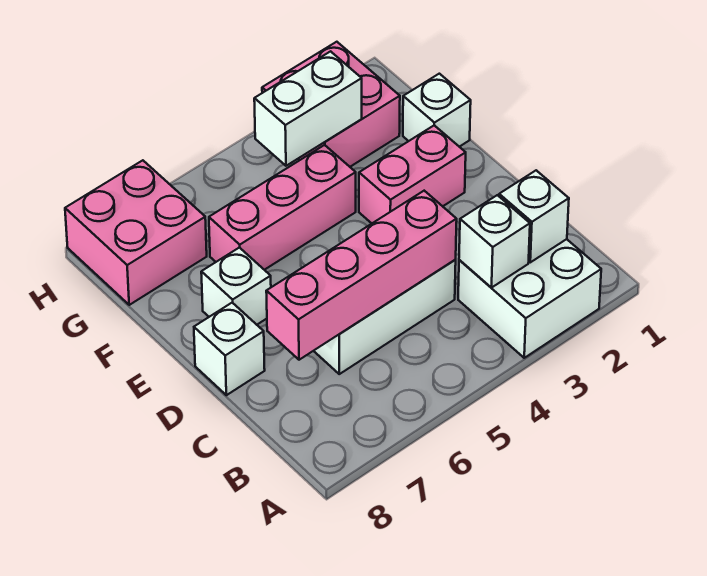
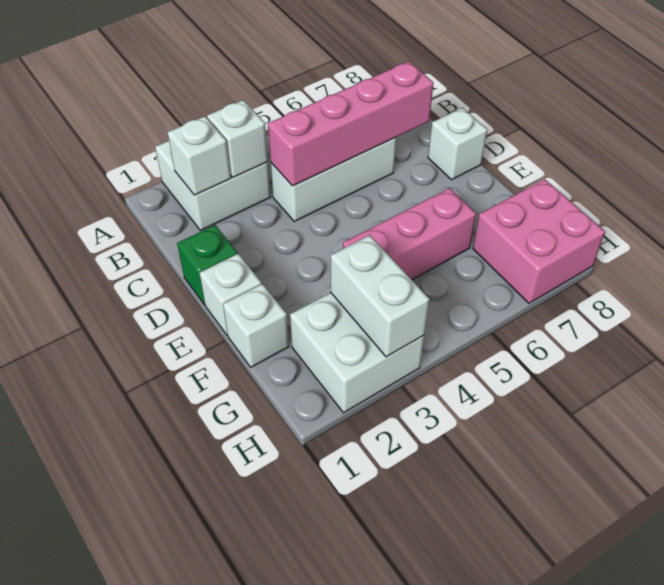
none -> green 1x1 brick [177,225,237,305]
pink 1x2 brick [359,125,466,223] -> none
white 1x1 brick [201,247,271,325] -> white 1x1 brick moved to [200,254,261,335]
pink 2x2 brick [262,42,400,167] -> white 2x2 brick [290,293,424,413]
white 1x2 brick [254,51,362,166] -> white 1x2 brick turned to [331,235,429,357]

